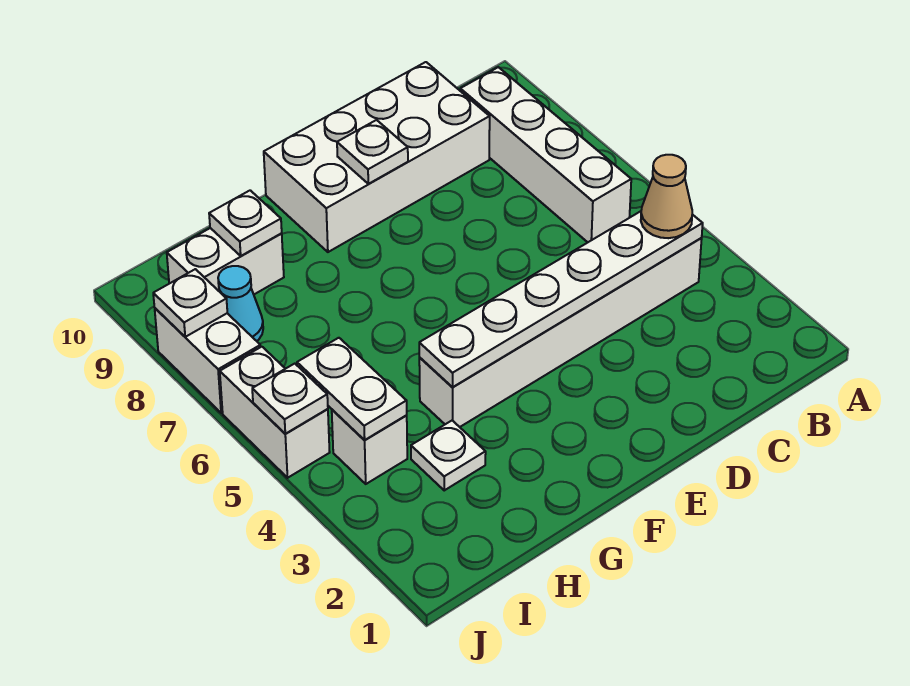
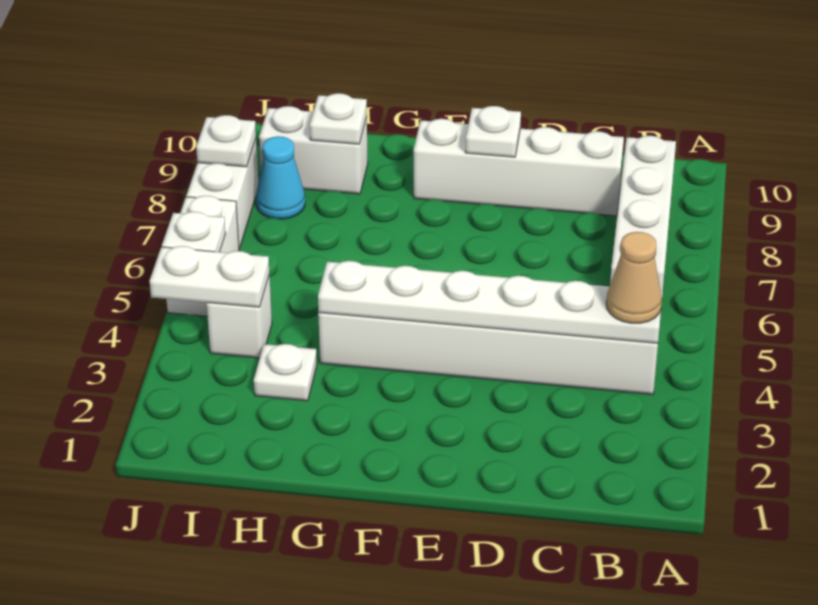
white 2x4 brick [264,62,490,252] -> white 1x4 brick [414,119,624,216]
white 1x2 plate [297,338,407,440] -> white 1x2 plate turned to [150,246,269,307]

